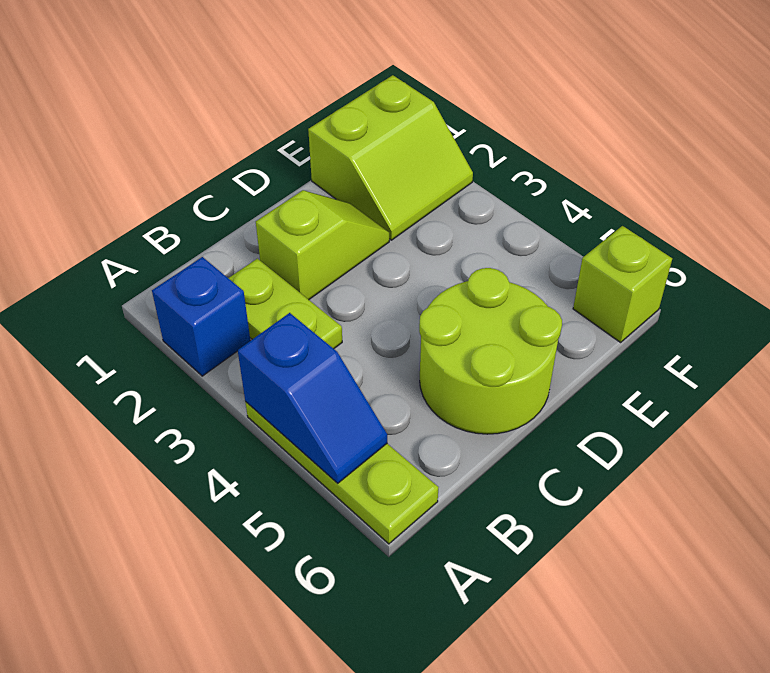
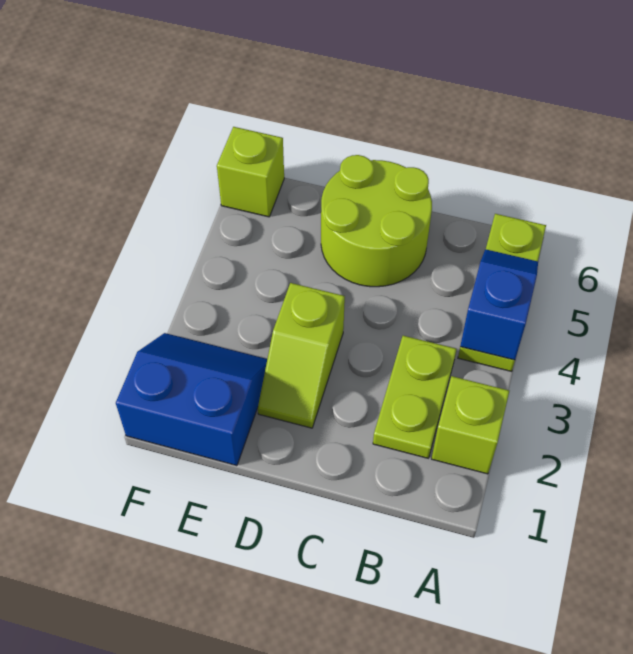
blue 1x1 brick [152,257,250,376] -> lime 1x1 brick [432,376,509,474]
lime 1x2 slope [256,190,389,300] -> lime 1x2 slope turned to [258,283,345,428]
lime 2x2 slope [308,75,473,240] -> blue 2x2 slope [116,333,267,466]

